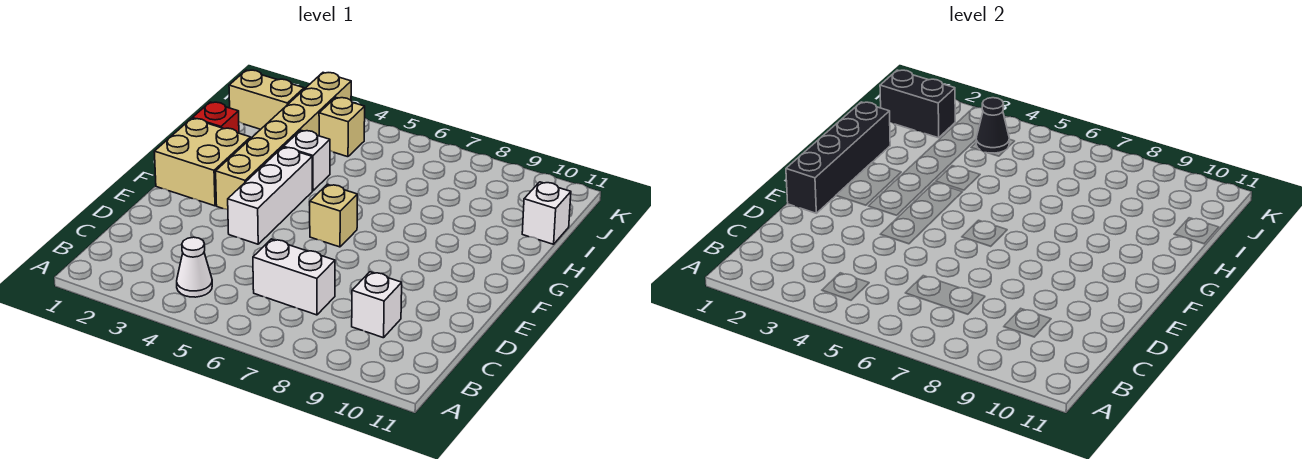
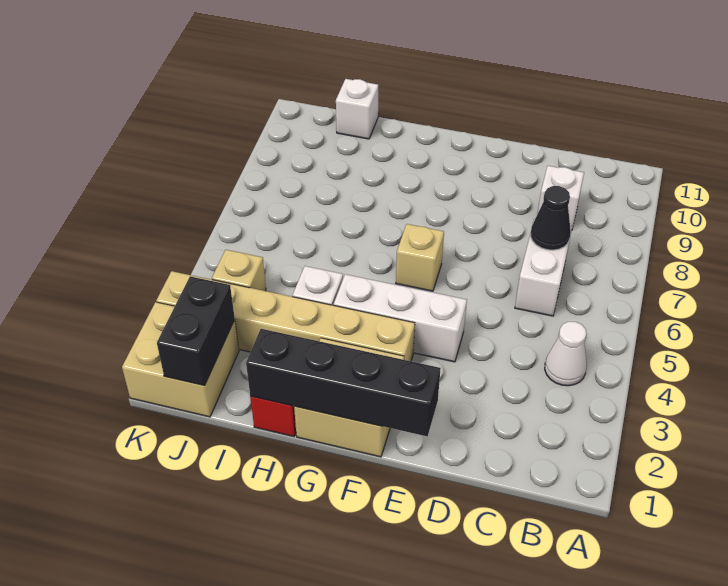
tan 1x2 brick [229,70,304,129] -> tan 2x2 brick [122,302,239,417]
black 1x1 cone [976,98,1009,153] -> black 1x1 cone moved to [531,186,571,250]

